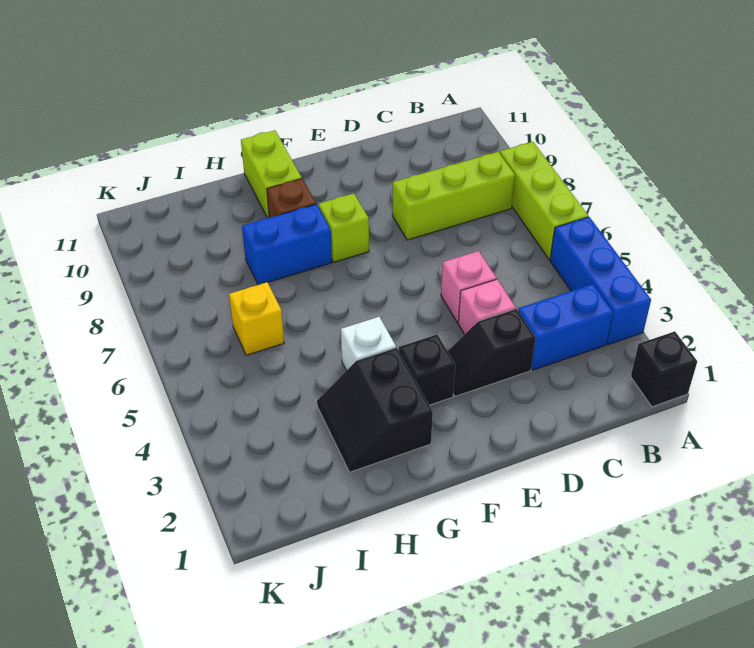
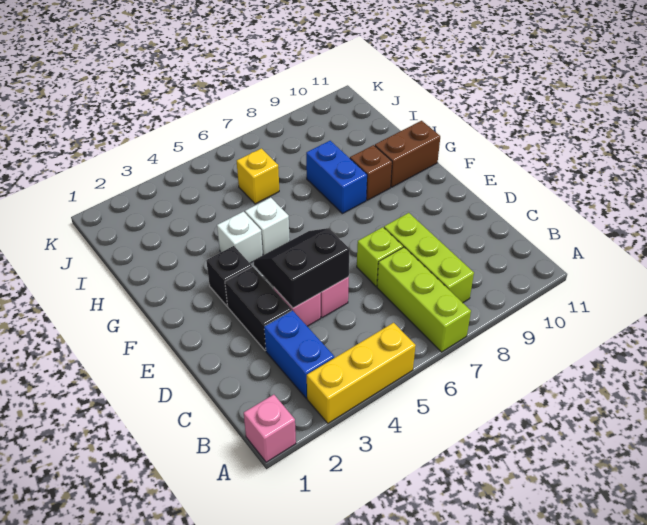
black 1x1 brick [631,331,697,407] -> pink 1x1 brick [244,395,296,462]
blue 1x3 brick [550,217,651,344] -> yellow 1x3 brick [307,323,416,423]
lime 1x3 brick [500,142,588,260] -> lime 1x3 brick turned to [377,247,471,352]
black 1x2 slope [448,309,536,396] -> black 1x2 brick [225,267,292,351]
lime 1x1 brick [319,193,369,262] -> lime 1x1 brick moved to [357,227,403,286]
black 2x2 slope [317,348,433,472] -> black 2x2 slope moved to [254,228,350,308]
none -> white 1x1 brick [245,198,290,255]
lime 1x2 brick [241,130,302,218] -> brown 1x2 brick [375,121,440,187]

